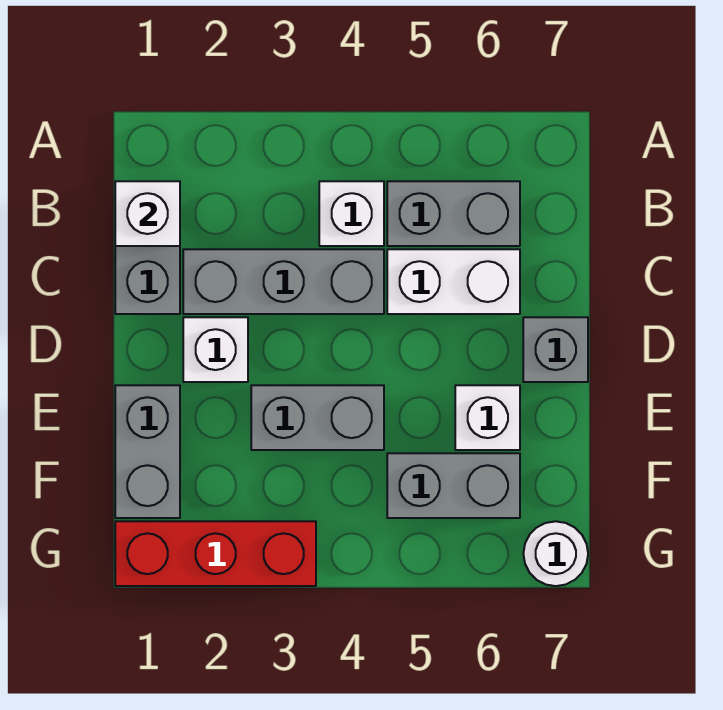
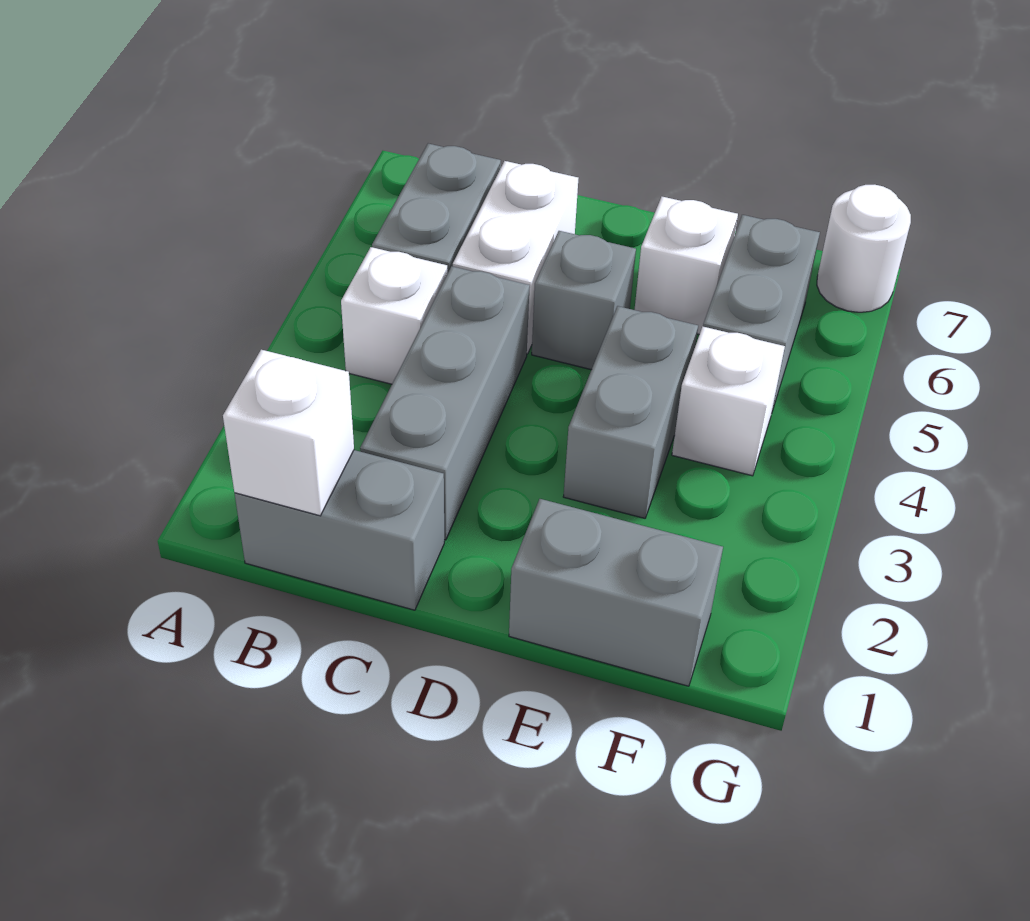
white 1x1 brick [183,317,248,382] -> white 1x1 brick moved to [672,327,785,476]
grey 1x1 brick [523,317,588,382] -> grey 1x1 brick moved to [532,231,636,370]
red 1x3 brick [115,521,316,586] -> none

